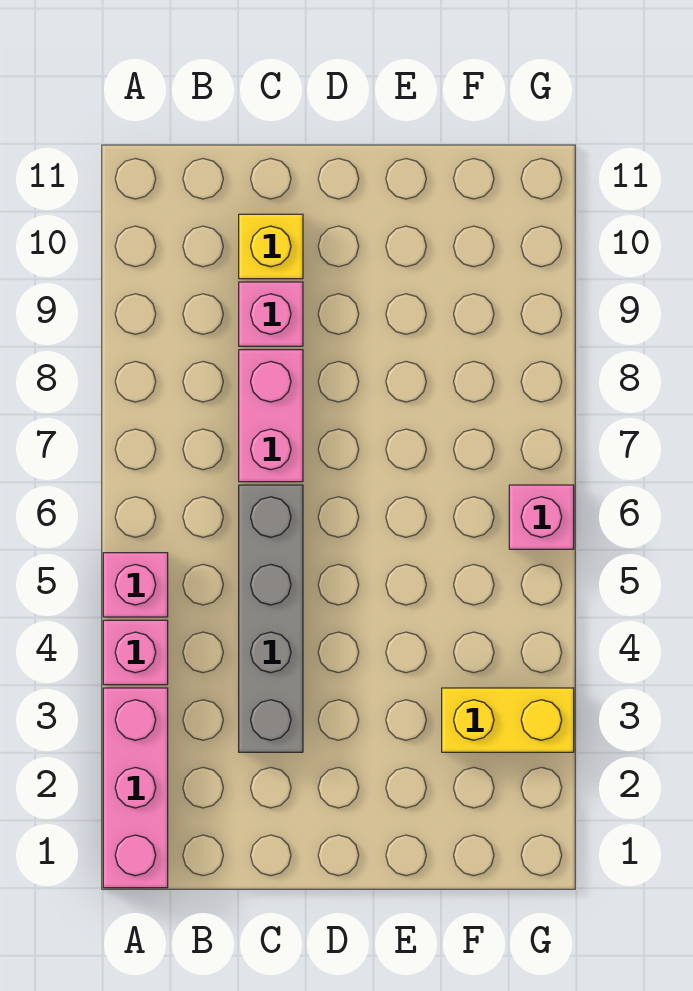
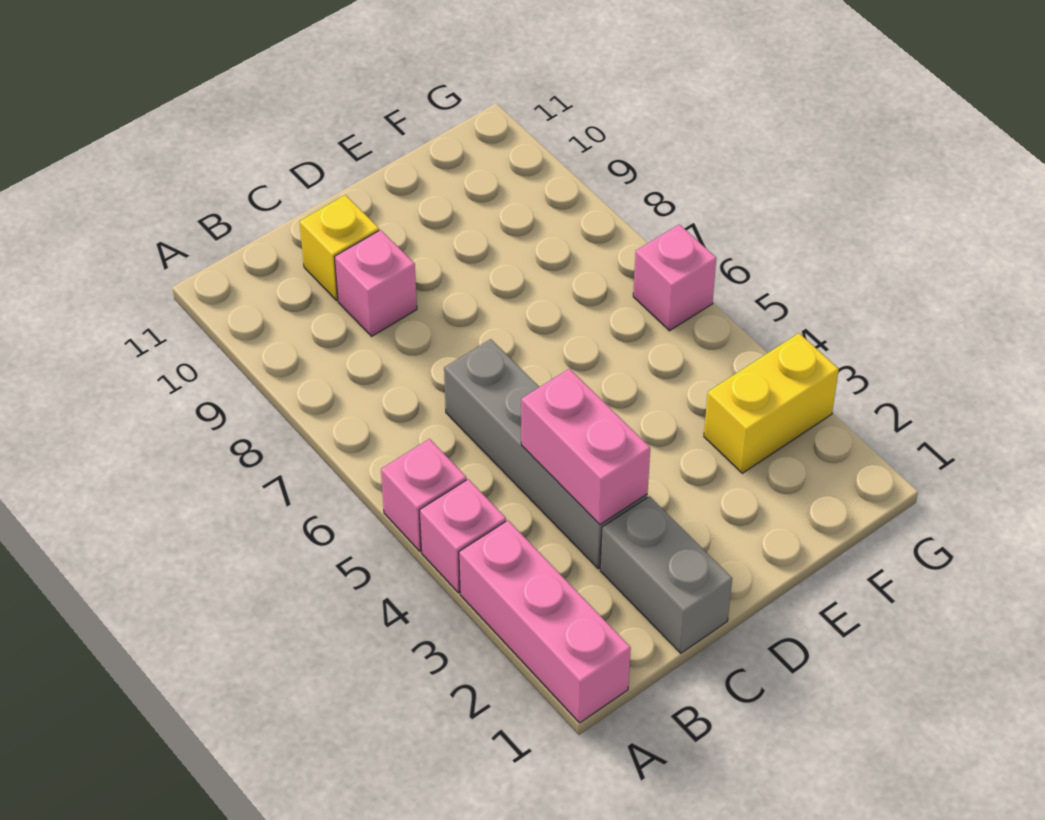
none -> grey 1x2 brick [600,496,732,653]
pink 1x2 brick [239,350,303,482] -> pink 1x2 brick moved to [521,369,650,524]

